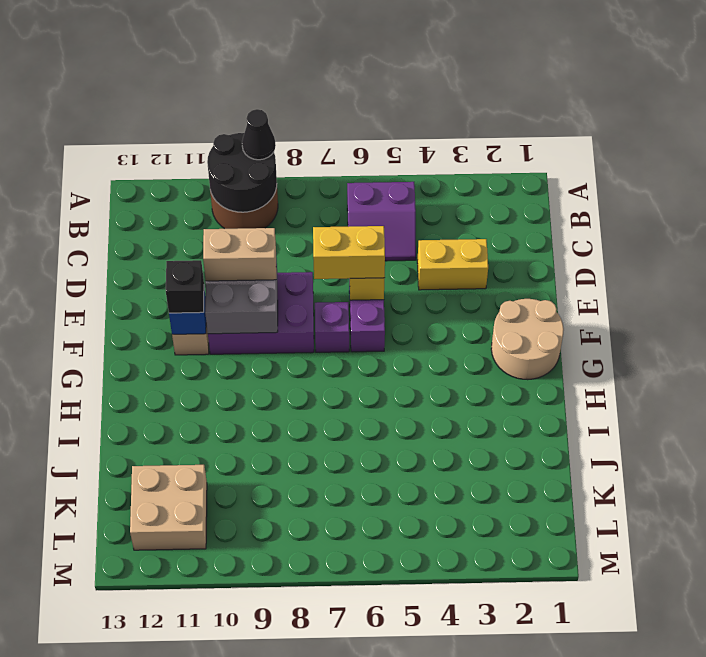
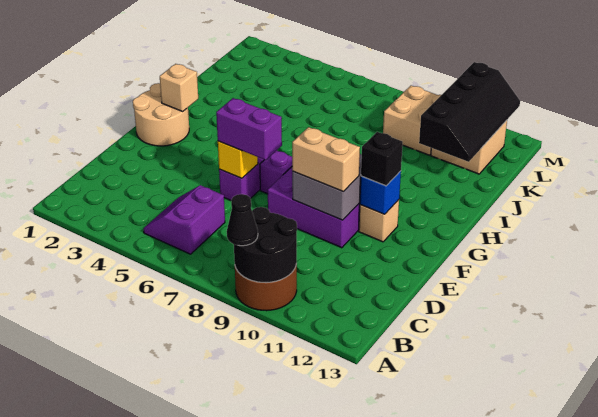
purple 2x2 slope [347,182,416,261] -> purple 2x2 slope turned to [143,185,225,254]
yellow 1x2 brick [417,239,488,290] -> none
yellow 1x2 brick [313,226,385,279] -> purple 1x2 brick [216,98,282,160]
none -> tan 1x1 brick [160,64,198,112]
none -> black 2x4 slope [419,62,520,162]
none -> tan 2x2 brick [383,86,441,155]

